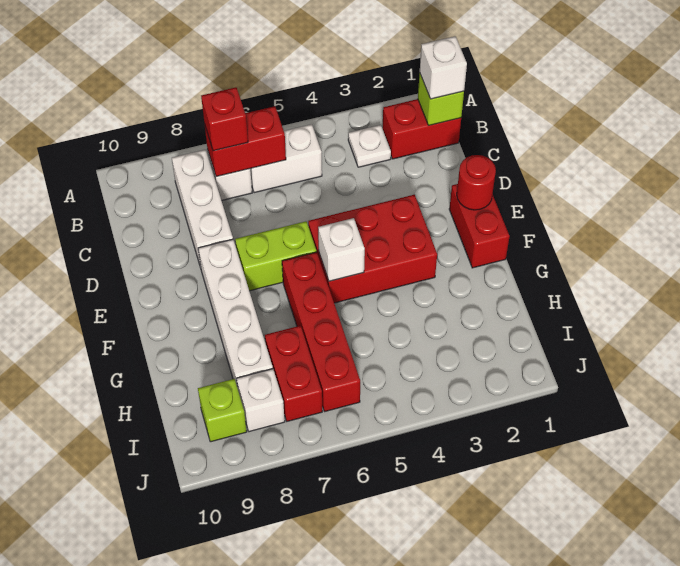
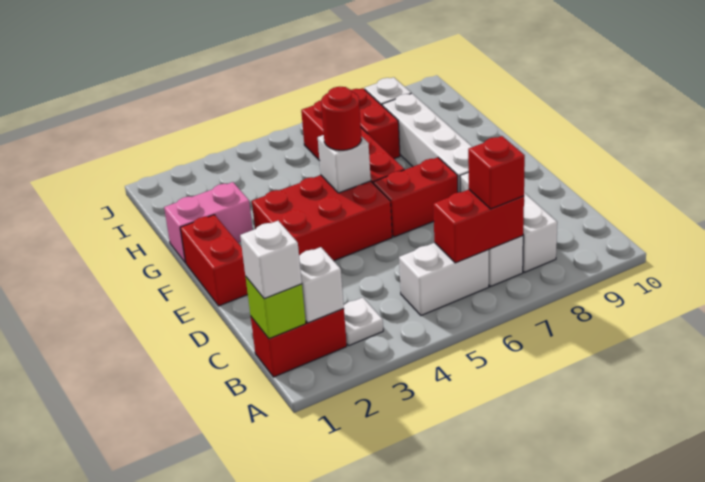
none -> white 1x1 brick [299,247,344,323]
red 1x1 round brick [457,155,496,210] -> red 1x1 round brick moved to [321,87,362,150]
lime 1x2 brick [235,221,317,291] -> red 1x2 brick [373,157,458,237]
none -> pink 1x2 brick [164,182,253,263]
lime 1x1 brick [198,379,247,442] -> none

